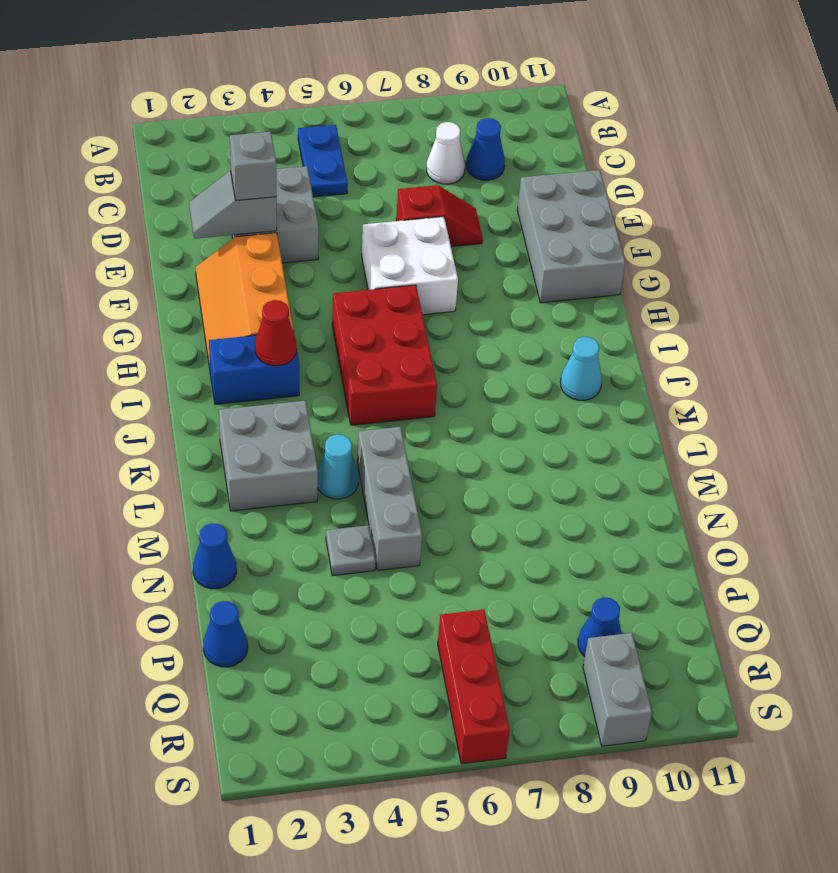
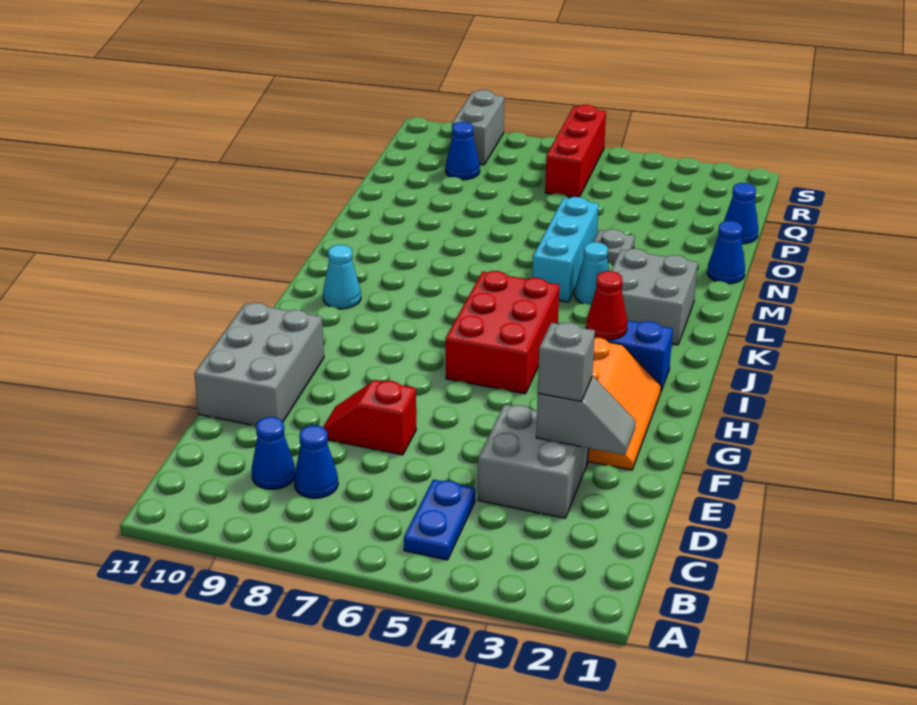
white 1x1 cone [427,122,465,184] -> blue 1x1 cone [294,425,338,498]
white 2x2 brick [362,217,458,315] -> none
grey 1x3 brick [357,427,422,570] -> cyan 1x3 brick [532,197,599,302]

